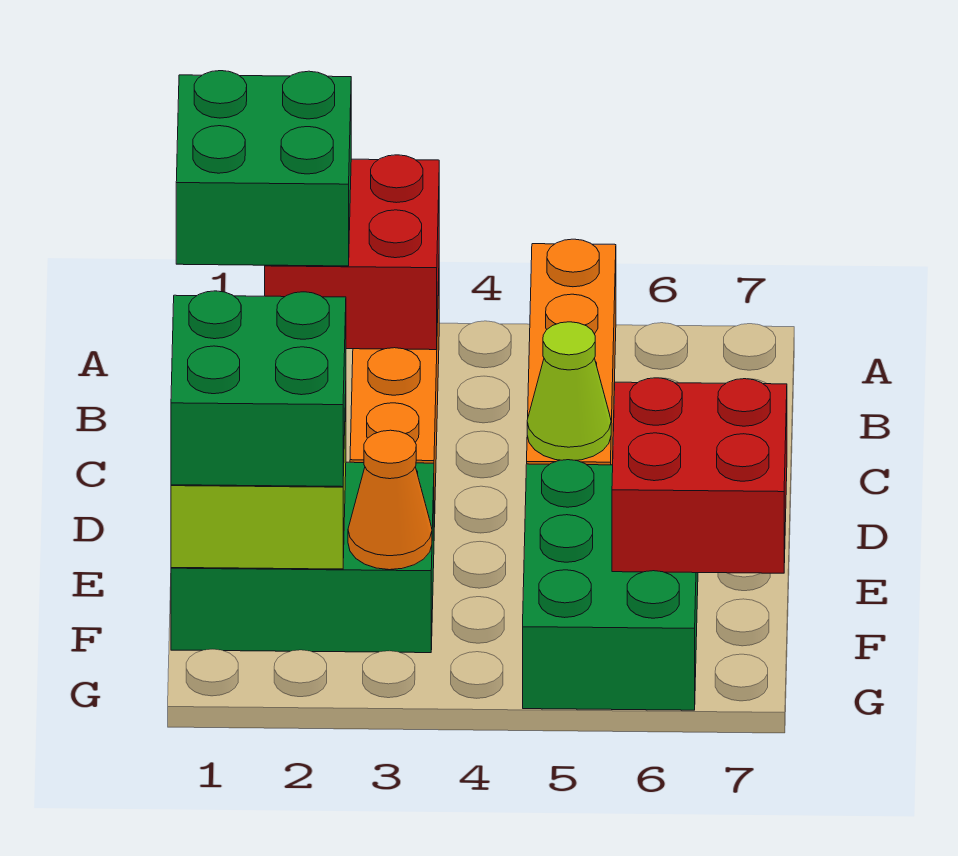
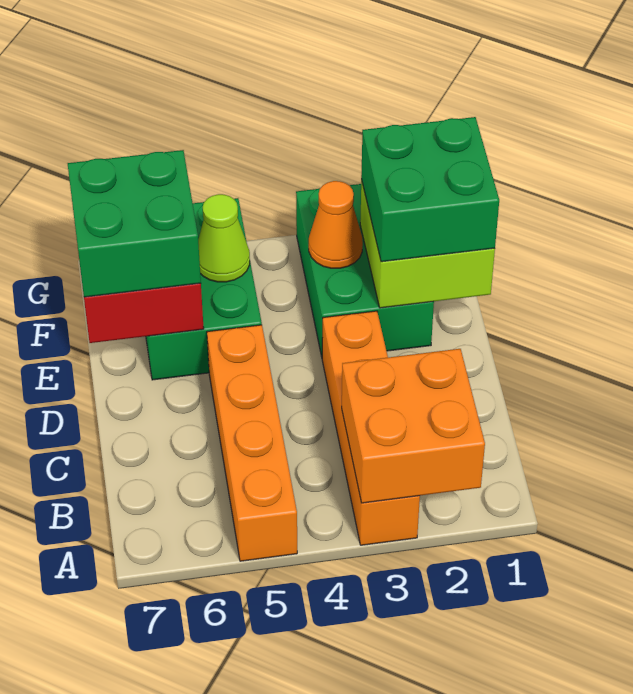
green 2x2 brick [176,71,351,266] -> green 2x2 brick moved to [68,150,201,297]
red 2x2 brick [265,155,439,350] -> orange 2x2 brick [342,349,485,503]
lime 1x1 cone [527,322,611,460] -> lime 1x1 cone moved to [198,194,250,282]
green 2x3 brick [171,462,434,653] -> green 2x3 brick turned to [296,184,434,357]

